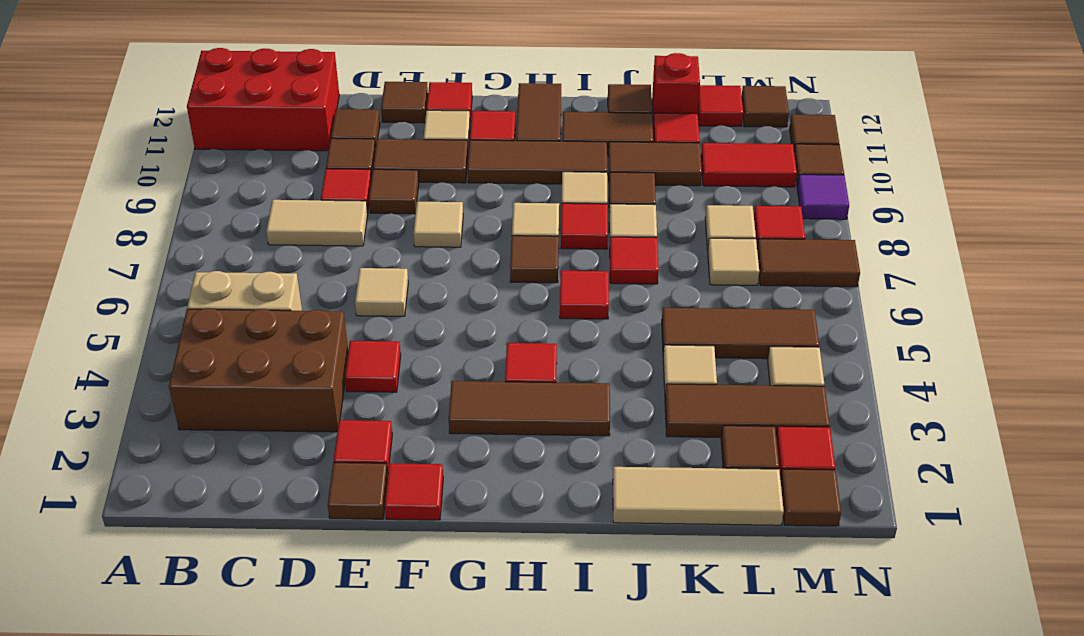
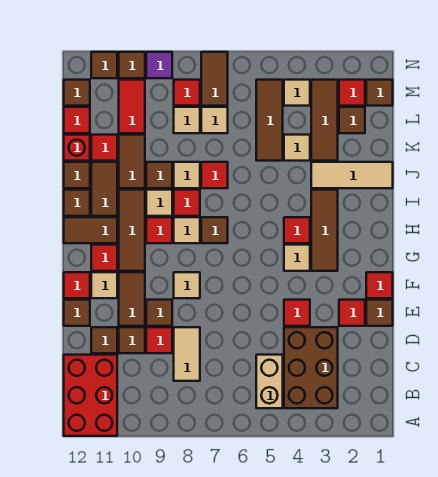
tan 1x1 tile [355,268,408,316] -> tan 1x1 tile moved to [284,245,310,271]
red 1x1 tile [560,271,609,319] -> red 1x1 tile moved to [146,217,172,243]
none -> brown 1x1 tile [64,190,90,216]
tan 1x3 tile [613,467,784,525] -> tan 1x3 tile turned to [311,162,393,188]

